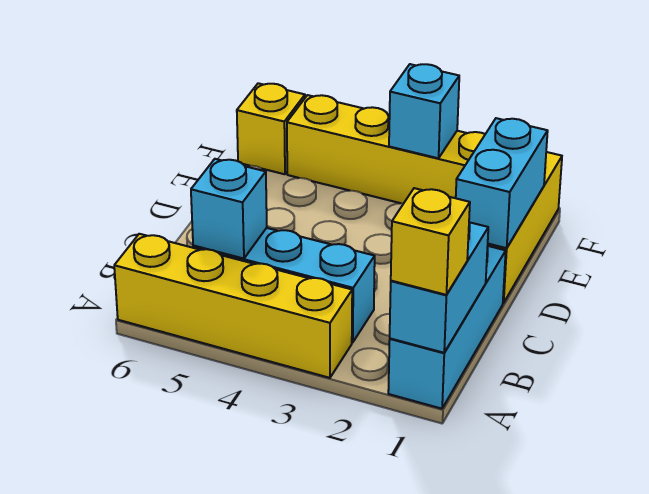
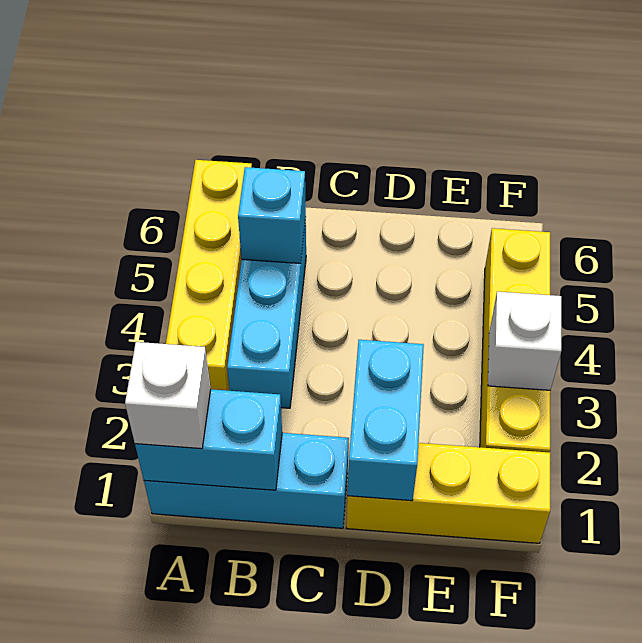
yellow 1x1 brick [391,188,470,295] -> white 1x1 brick [125,342,211,449]
cyan 1x2 brick [456,118,548,248] -> cyan 1x2 brick turned to [348,340,424,501]
cyan 1x1 brick [389,64,459,158] -> white 1x1 brick [488,292,561,390]
yellow 1x1 brick [237,83,305,174] -> none

